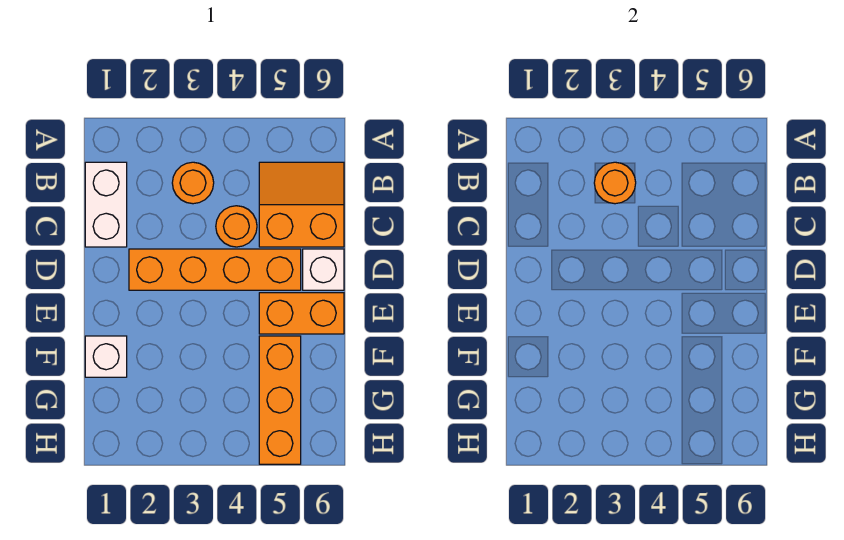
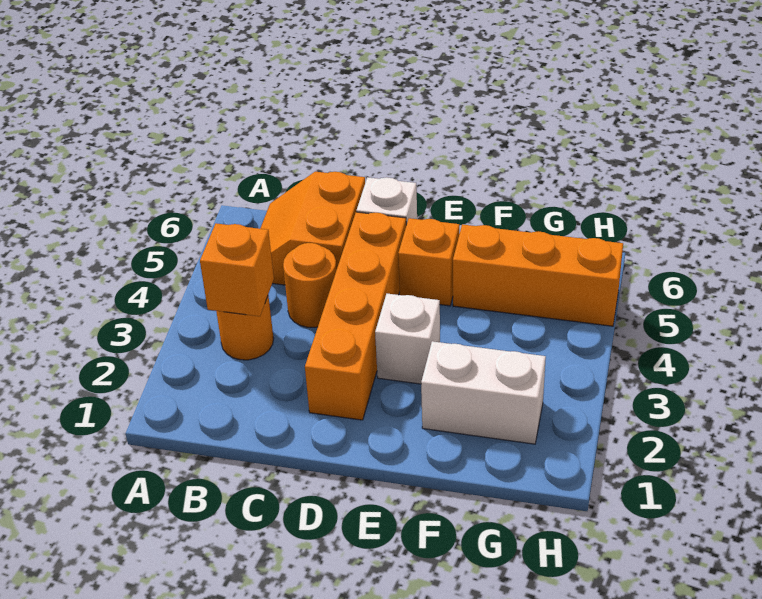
white 1x2 brick [85,162,127,247] -> white 1x2 brick moved to [421,341,546,444]
orange 1x1 round brick [594,162,636,204] -> orange 1x1 brick [200,223,274,316]
orange 1x2 brick [259,293,344,334] -> orange 1x1 brick [398,218,459,306]
white 1x1 brick [85,336,127,377] -> white 1x1 brick moved to [375,294,440,384]

